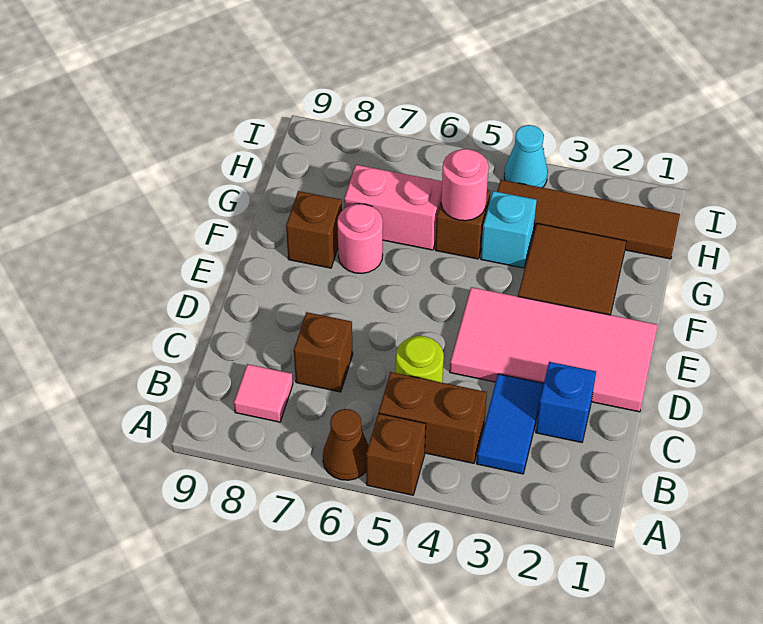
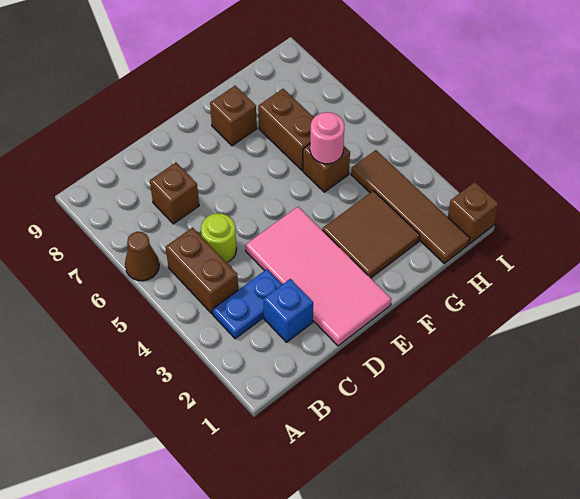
brown 1x1 brick [366,413,426,495] -> brown 1x1 brick moved to [448,182,498,244]
blue 1x2 tile [477,374,544,474] -> blue 1x2 plate [213,269,282,339]
pink 1x1 tile [234,364,293,422] -> none
pink 1x1 round brick [337,204,383,273] -> none
cyan 1x1 brick [481,191,537,268] -> none
pink 1x2 brick [344,165,442,250] -> brown 1x2 brick [258,89,314,170]
cyan 1x1 cone [504,125,548,188] -> none

